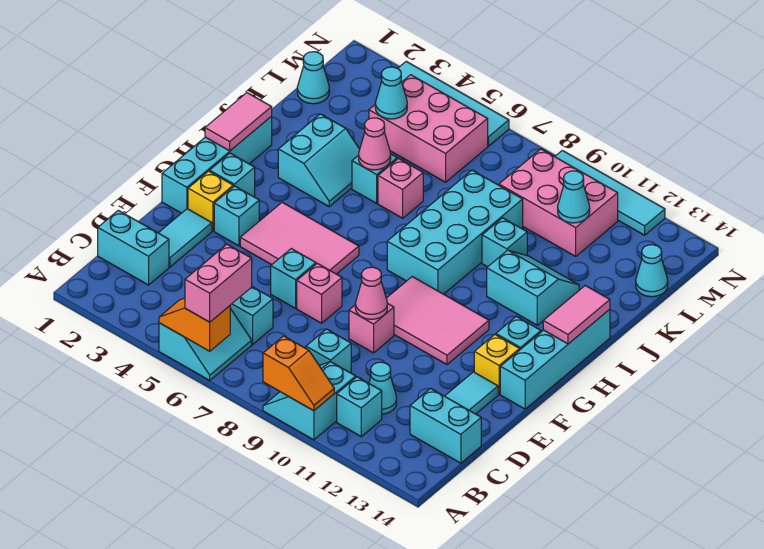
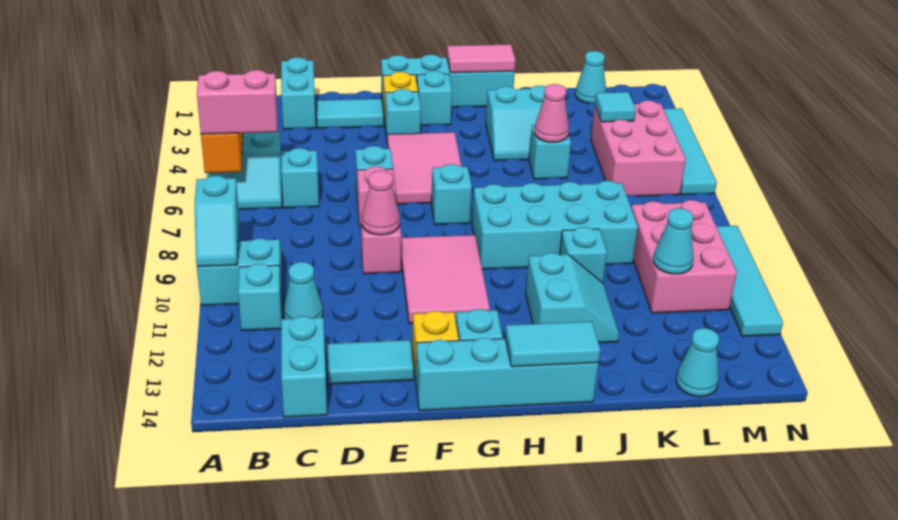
orange 1x2 slope [263,336,334,411] -> cyan 1x2 slope [195,176,239,267]
cyan 1x1 brick [306,329,351,373] -> cyan 1x1 brick moved to [431,164,472,225]
pink 1x2 tile [543,286,610,344] -> cyan 1x2 tile [505,321,600,367]
pink 1x1 brick [378,158,423,218] -> none
cyan 1x1 cone [375,67,407,119] -> cyan 1x1 tile [595,92,636,122]

